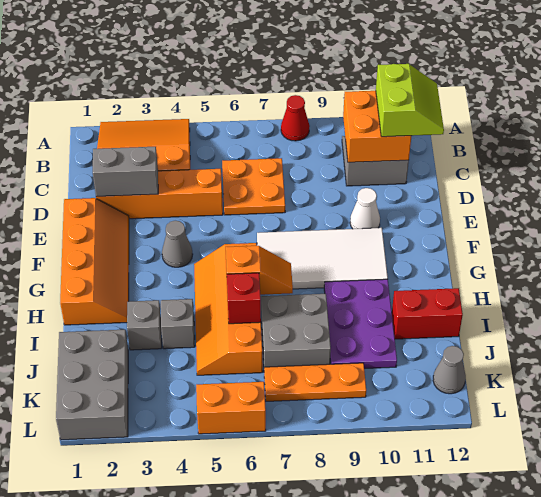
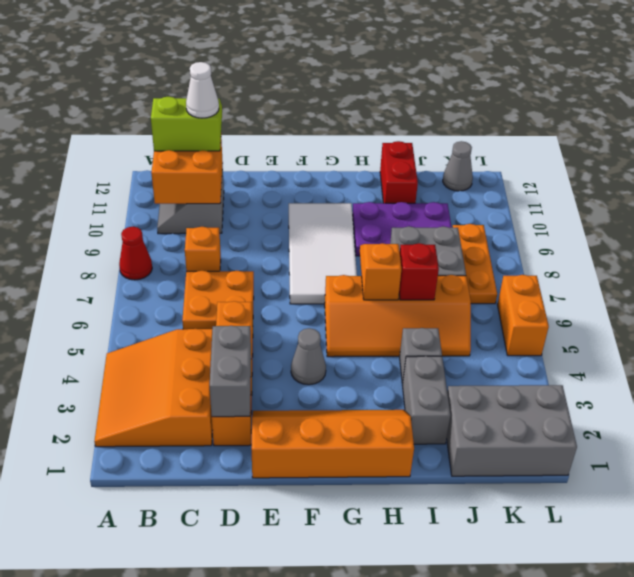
none -> orange 1x1 brick [185,227,221,272]
white 1x1 cone [350,188,380,229] -> white 1x1 cone moved to [186,62,219,118]
grey 1x1 brick [127,300,162,350] -> grey 1x2 brick [403,356,450,444]

